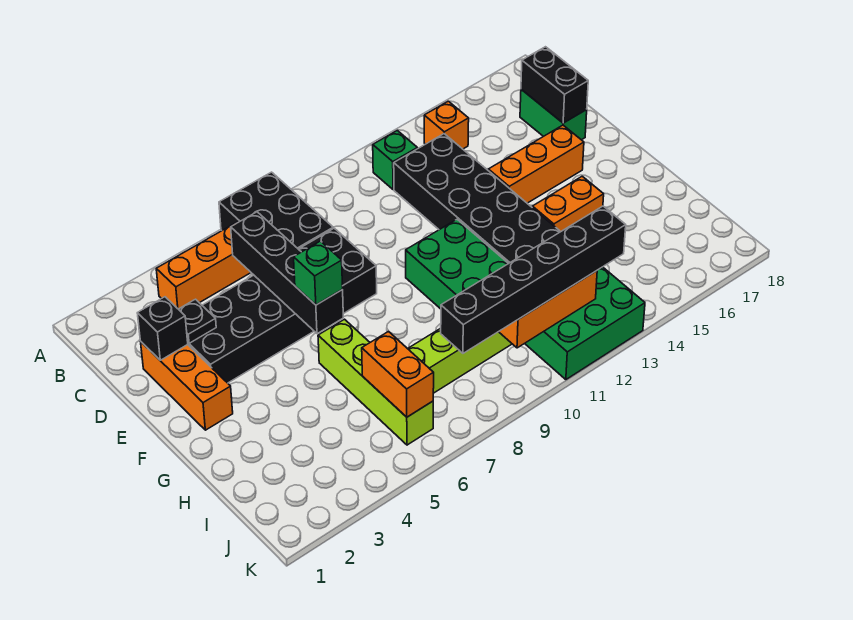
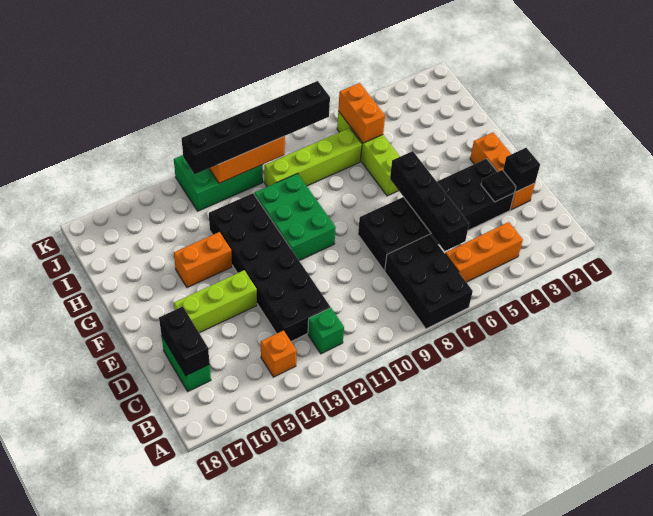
orange 1x3 brick [488,125,584,203] -> lime 1x3 brick [174,270,257,333]
green 1x1 brick [294,241,343,305] -> none

